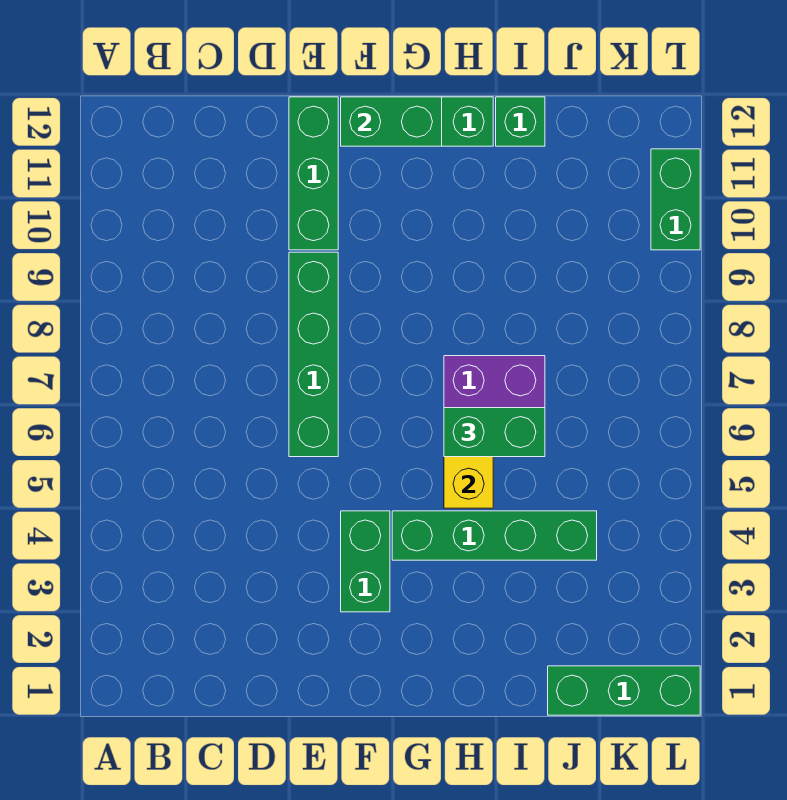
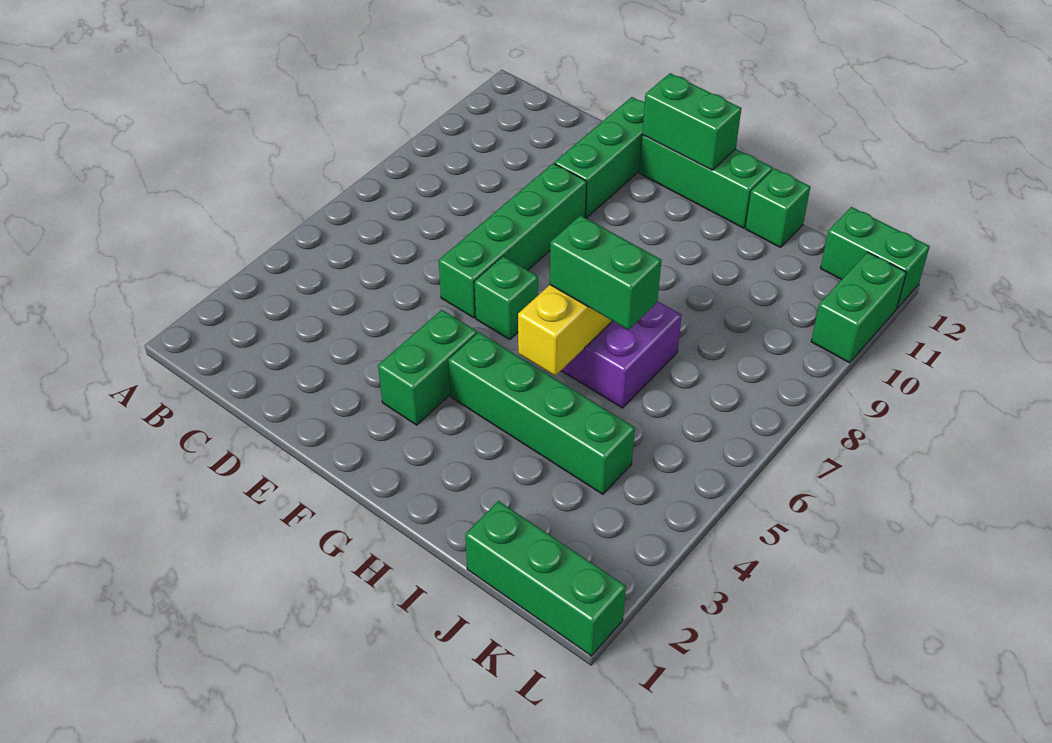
none -> green 1x1 brick [474,256,538,340]
none -> green 1x2 brick [821,207,930,309]

